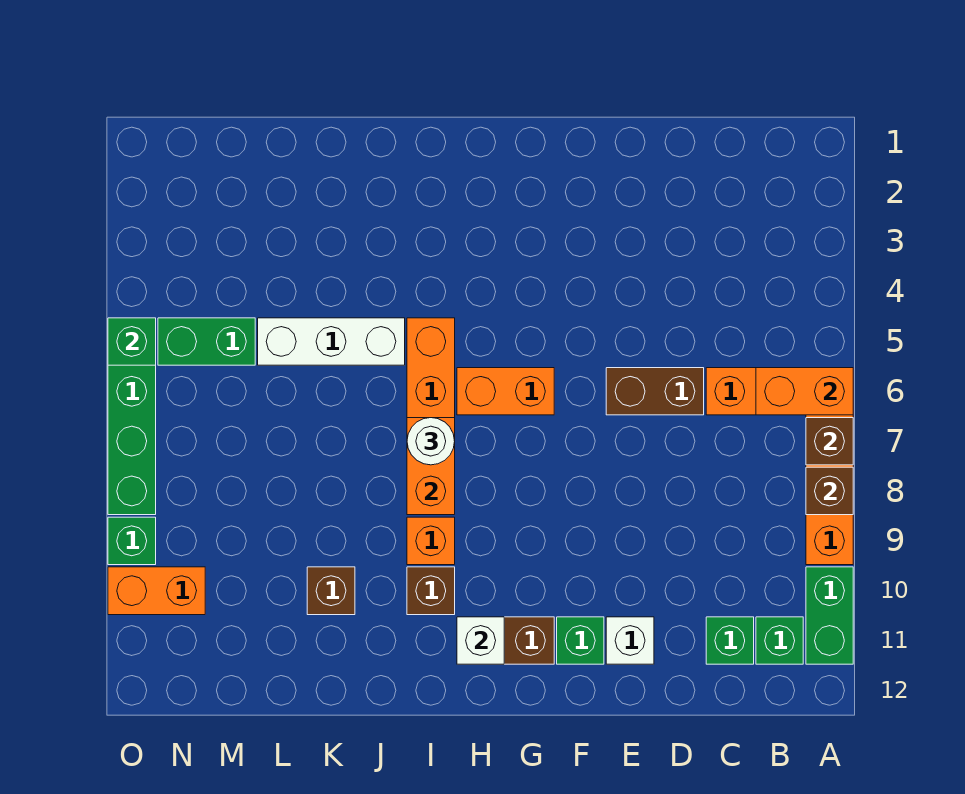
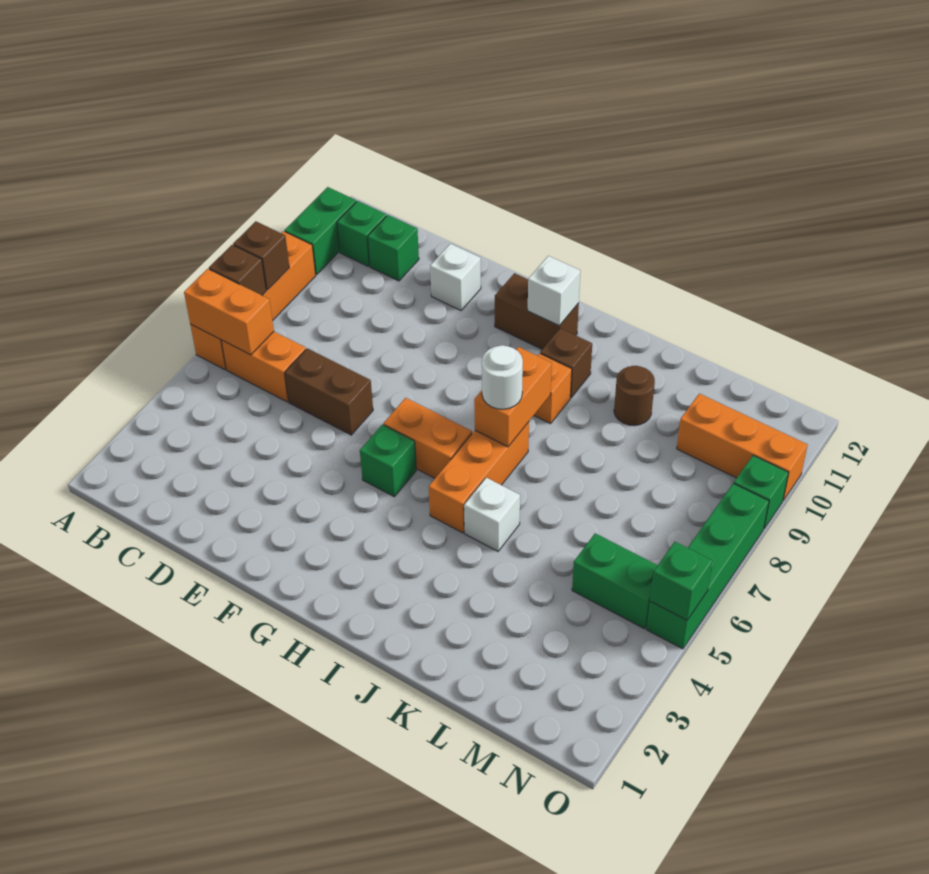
green 1x1 brick [557,617,604,664] -> green 1x1 brick moved to [360,424,416,497]
white 1x3 brick [258,318,405,365] -> white 1x1 brick [464,478,520,551]
brown 1x1 brick [307,567,355,615] -> brown 1x1 round brick [614,366,655,426]
orange 1x2 brick [108,567,205,615] -> orange 1x3 brick [677,394,808,500]

